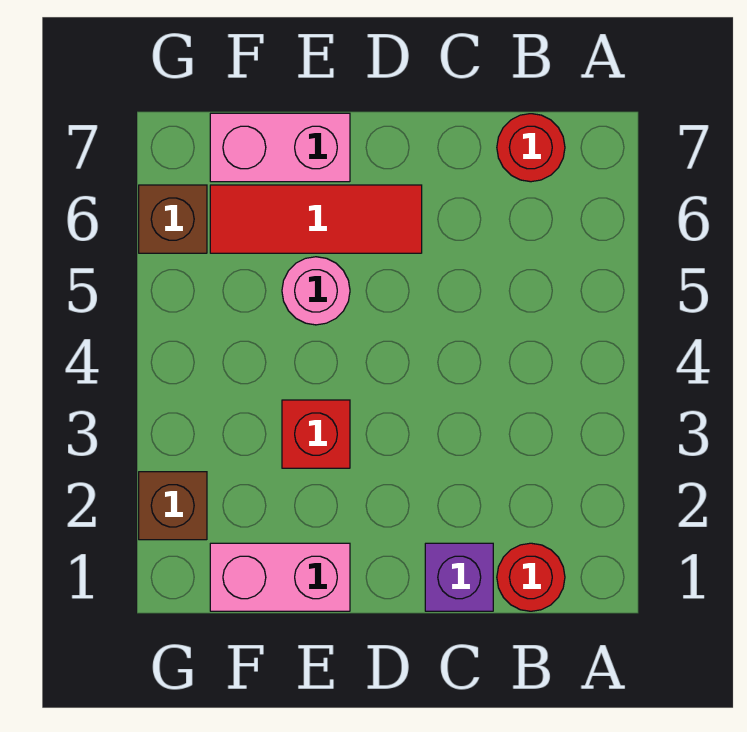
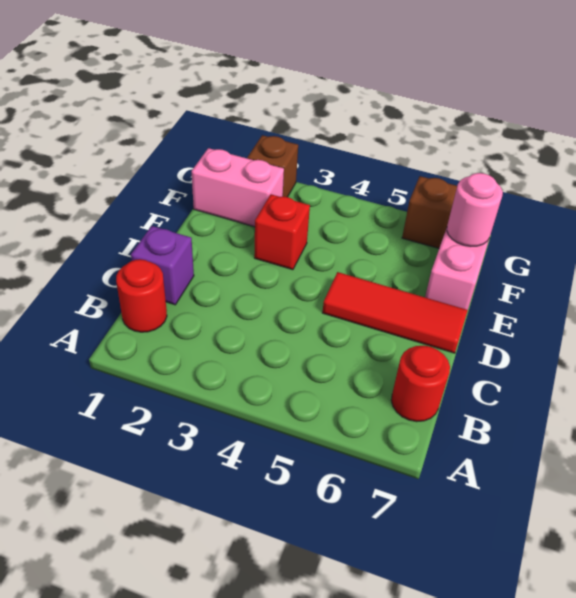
red 1x3 tile [210,185,422,253] -> red 1x3 tile turned to [322,272,468,353]
pink 1x2 brick [210,543,350,611] -> pink 1x2 brick turned to [191,148,284,227]
pink 1x1 round brick [282,257,350,325] -> pink 1x1 round brick moved to [447,173,503,246]

